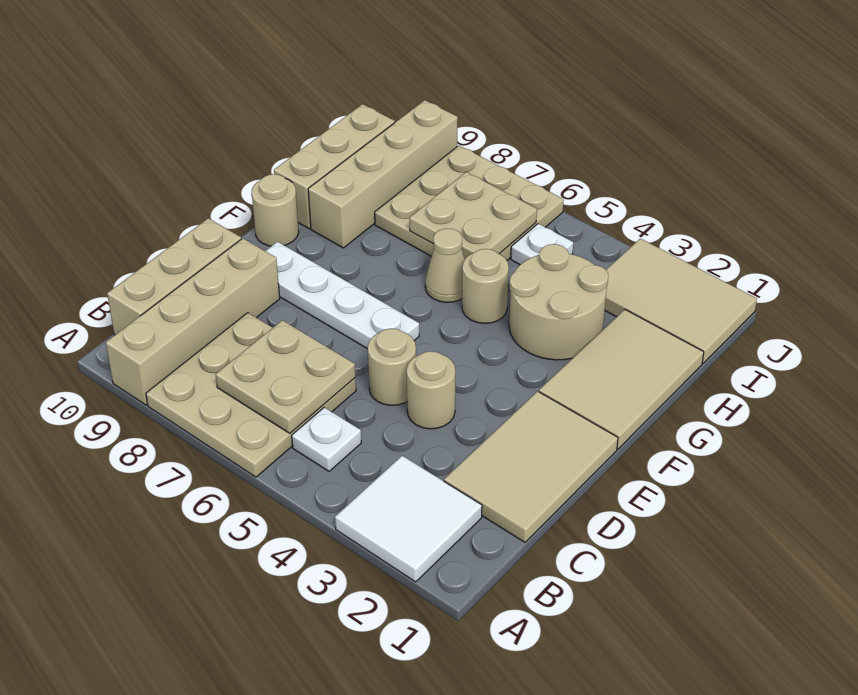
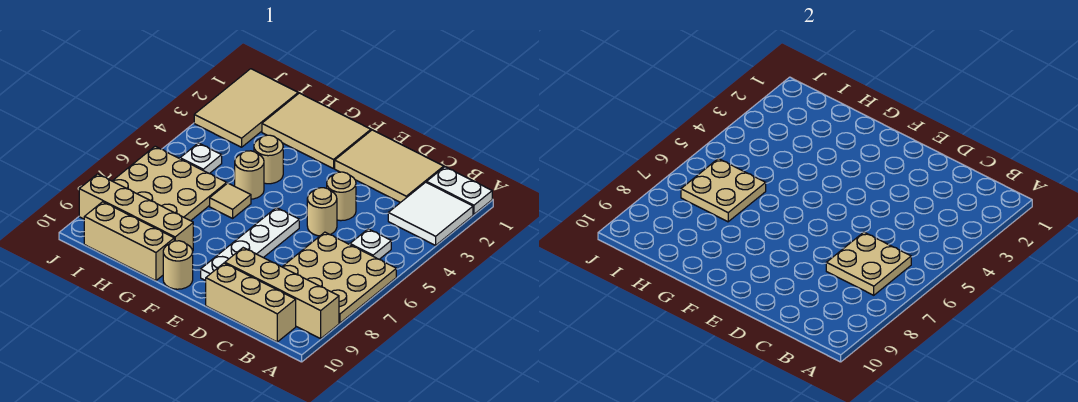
none -> white 1x2 plate [427,167,492,214]
tan 2x2 round brick [509,244,608,360] -> tan 1x1 round brick [254,135,283,184]
tan 1x1 cone [425,228,465,302] -> tan 1x1 tile [210,183,251,218]

